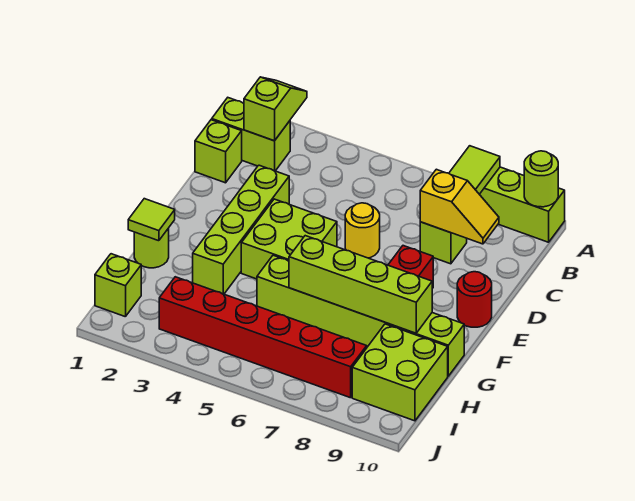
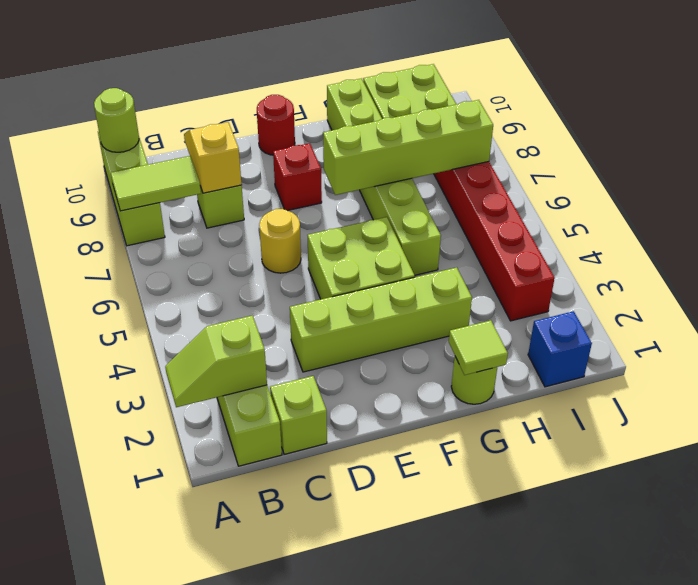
lime 1x4 brick [289,236,432,333] -> lime 1x4 brick turned to [323,100,493,195]
lime 1x1 brick [95,254,141,317] -> blue 1x1 brick [528,311,592,387]

